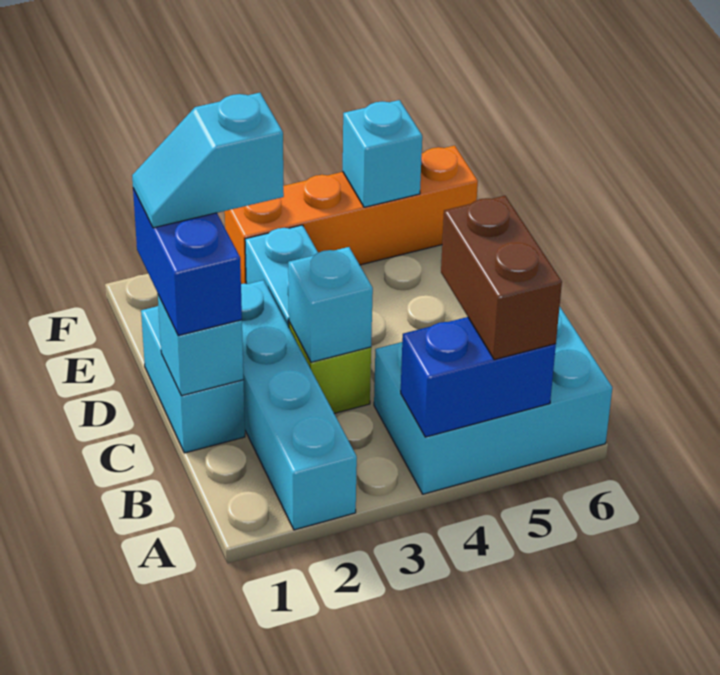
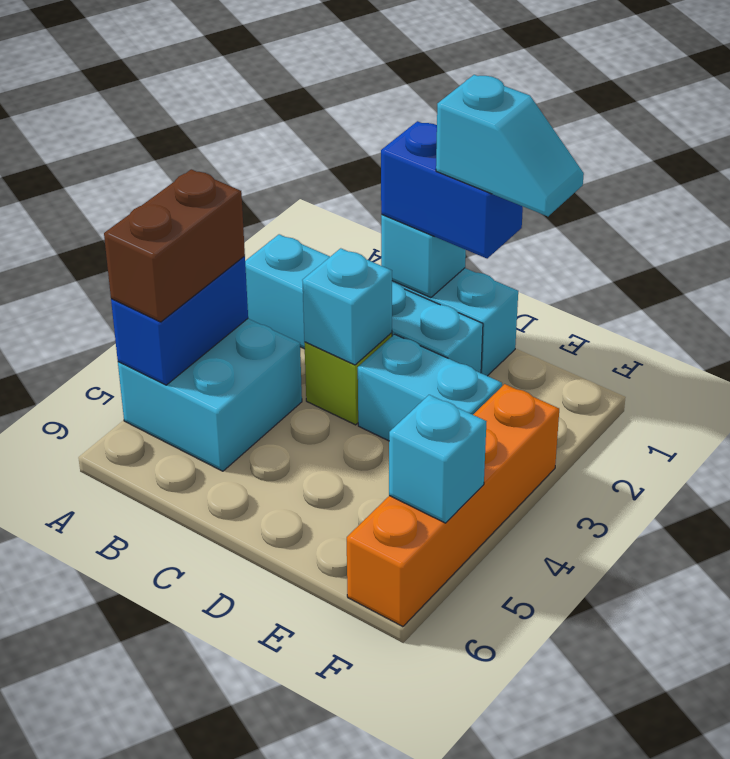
cyan 2x3 brick [374,307,612,494] -> cyan 2x2 brick [118,319,302,471]
brown 1x2 brick [441,196,562,360] -> brown 1x2 brick turned to [104,169,245,322]
cyan 1x2 slope [132,93,284,228] -> cyan 1x2 slope turned to [436,75,584,216]

